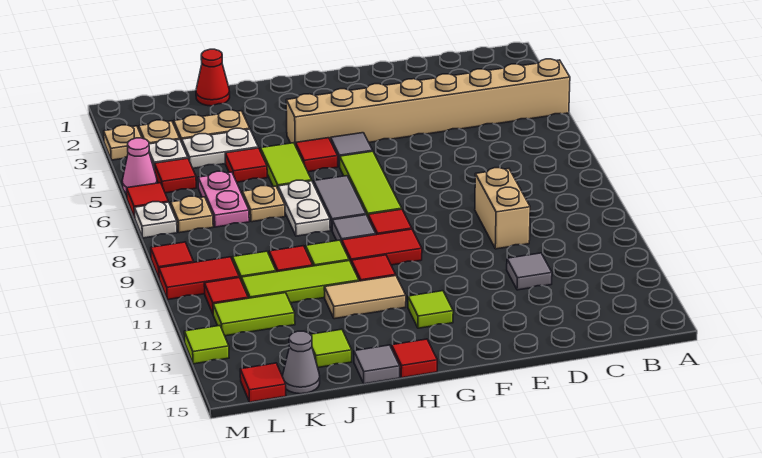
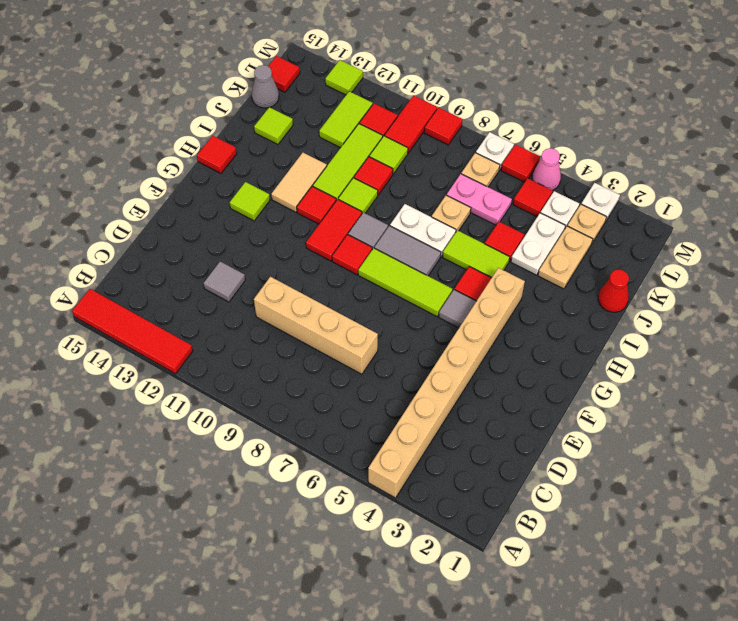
none -> red 1x4 tile [72,289,193,374]
tan 1x2 brick [475,168,530,249] -> tan 1x4 brick [254,277,378,374]
grey 1x1 tile [354,345,400,384] -> none
tan 1x1 plate [104,125,142,160] -> white 1x1 plate [581,183,620,222]

